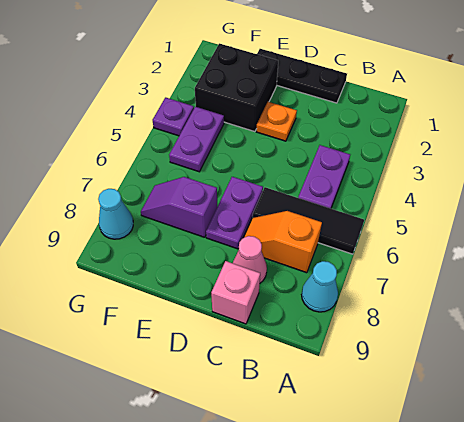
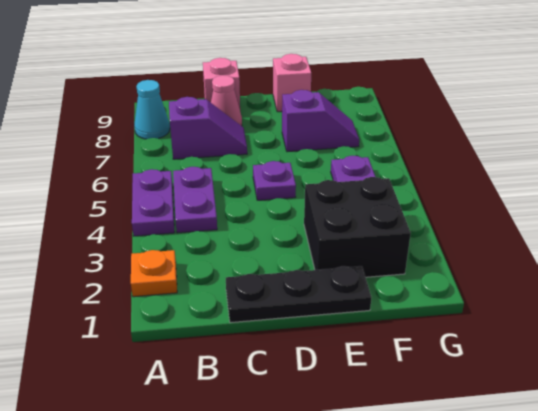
black 1x3 tile [253,187,364,254] -> none
orange 1x2 slope [244,211,322,273] -> purple 1x2 slope [169,97,247,159]
orange 1x1 plate [256,102,297,141] -> orange 1x1 plate moved to [131,250,177,297]
purple 1x2 plate [206,177,263,249] -> purple 1x2 plate moved to [132,169,175,236]
none -> pink 1x1 brick [273,54,311,112]
purple 1x1 plate [153,98,194,136] -> purple 1x1 plate moved to [253,161,296,200]
cyan 1x1 cone [98,189,133,239] -> none

